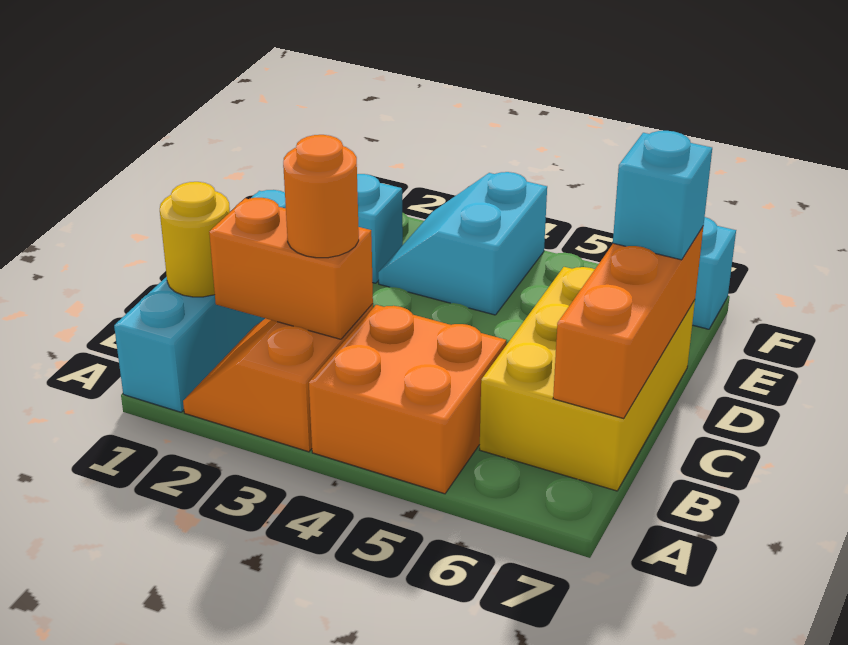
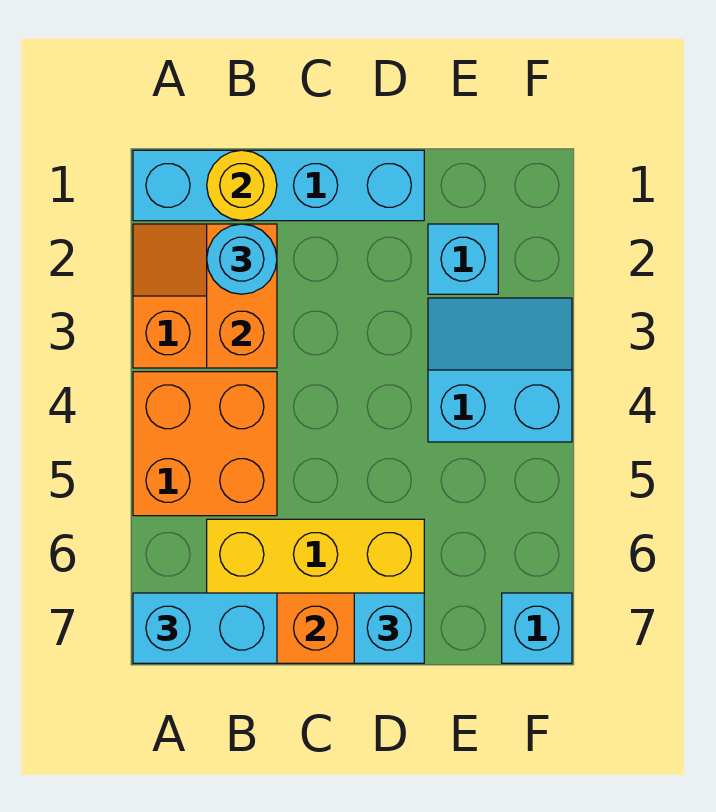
none -> cyan 1x2 brick [133,593,277,663]
none -> cyan 1x1 round brick [207,224,277,294]
orange 1x1 round brick [283,135,359,258] -> none

